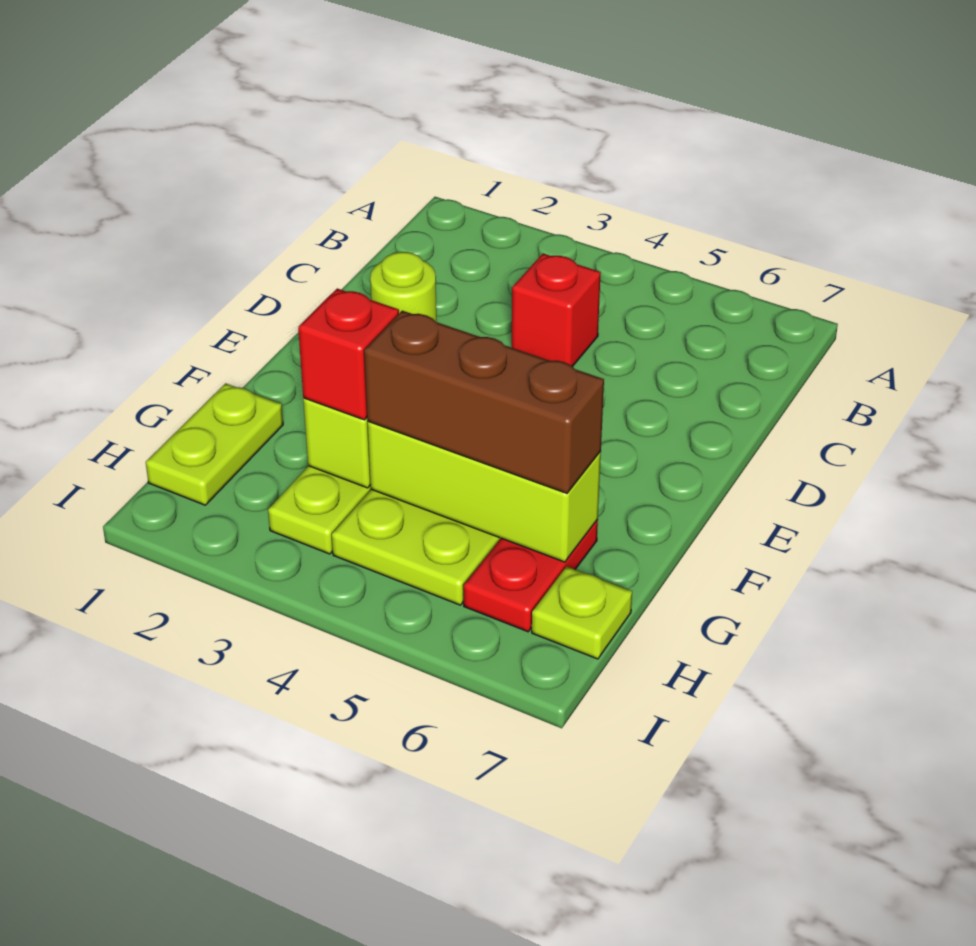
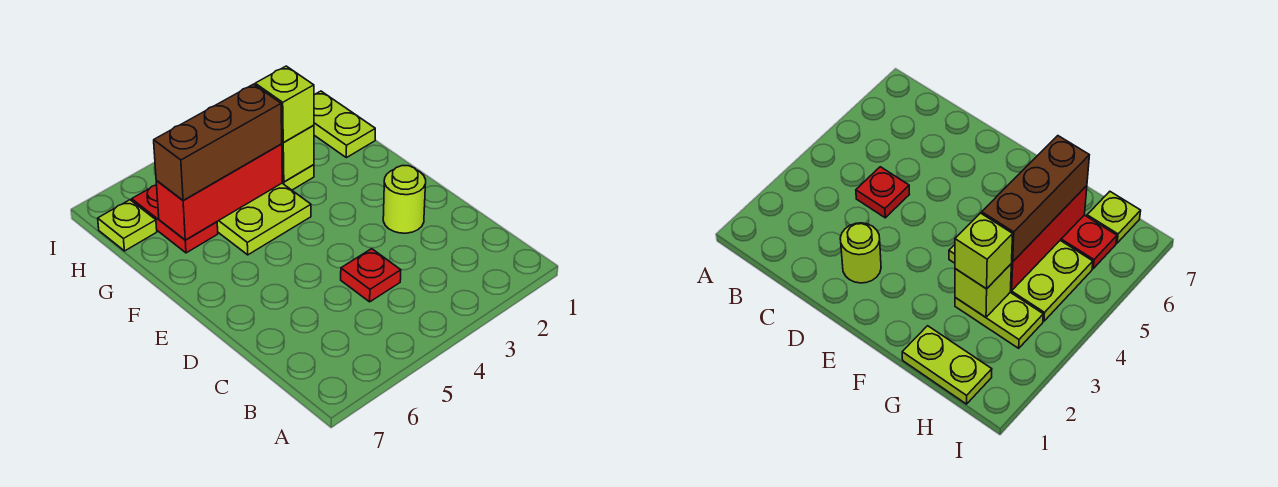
red 1x1 brick [512,254,601,367] -> red 1x1 plate [341,249,401,302]
red 1x1 brick [298,289,399,420] -> lime 1x1 brick [255,66,314,143]
lime 1x3 brick [368,421,601,562] -> red 1x3 brick [156,144,282,240]

